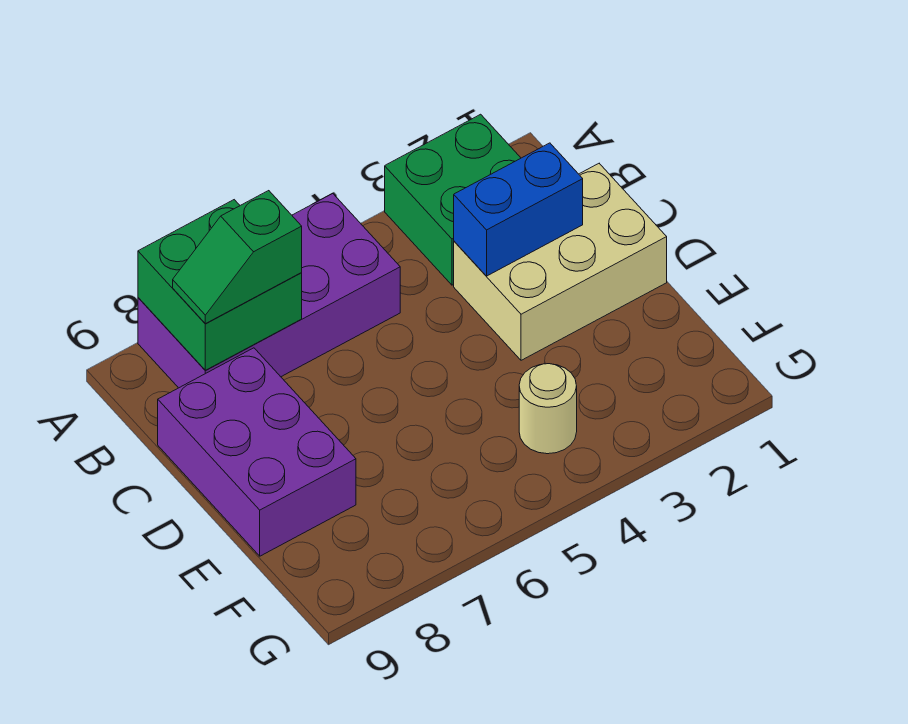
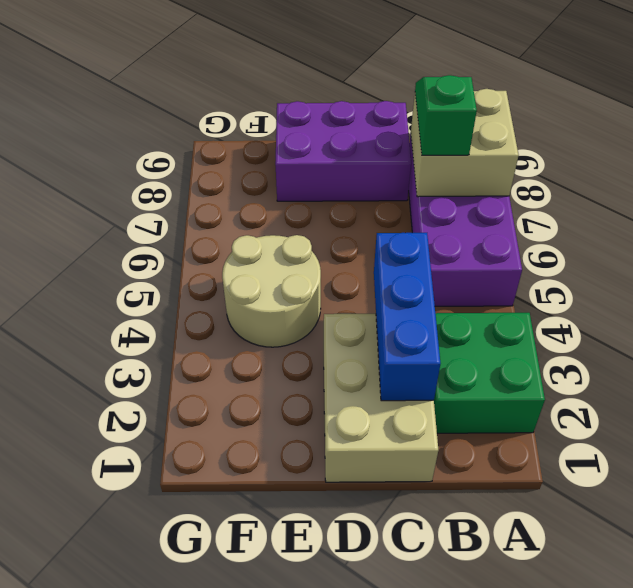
green 2x2 brick [138,200,302,371] -> tan 2x2 brick [411,89,519,197]
blue 1x2 brick [454,143,583,276] -> blue 1x3 brick [374,233,441,401]
tan 1x1 round brick [519,364,577,454] -> tan 2x2 round brick [222,235,321,347]

